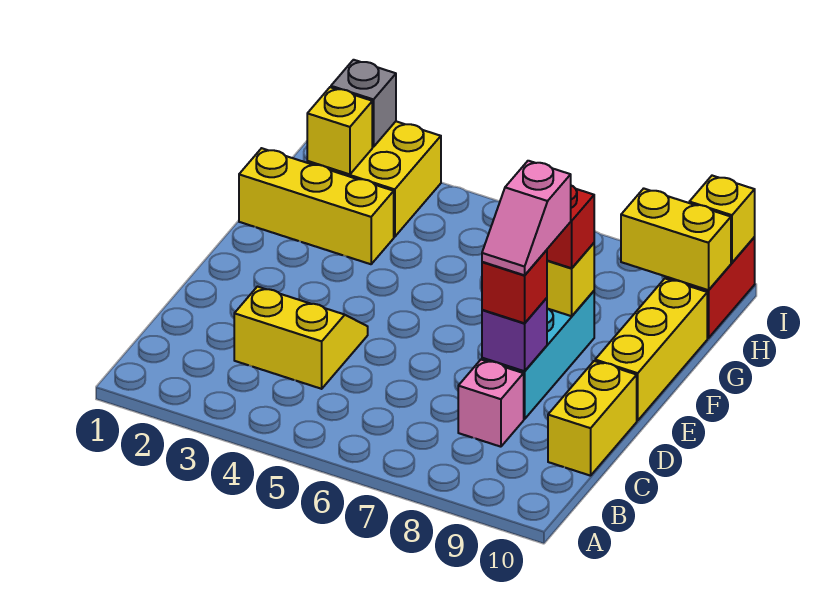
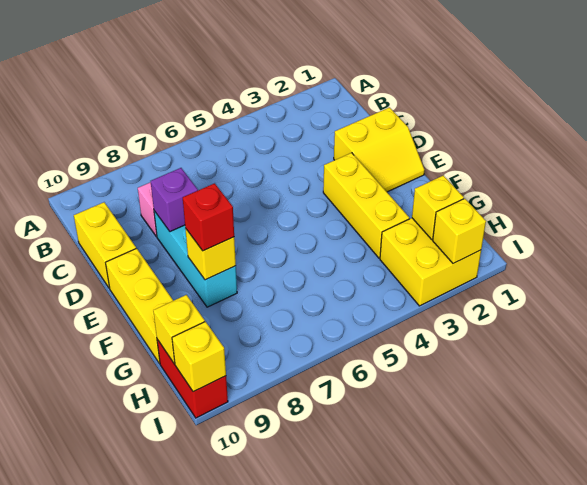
yellow 2x2 slope [234,287,368,389] -> yellow 2x2 slope moved to [334,107,425,192]
red 1x1 brick [482,250,547,323] -> none
pink 1x2 slope [482,161,571,275] -> none
yellow 1x3 brick [239,148,394,264] -> yellow 1x3 brick turned to [323,153,409,258]
yellow 1x2 brick [621,188,731,290] -> yellow 1x1 brick [153,295,205,364]
grey 1x1 brick [331,60,396,147] -> yellow 1x1 brick [433,199,486,264]

